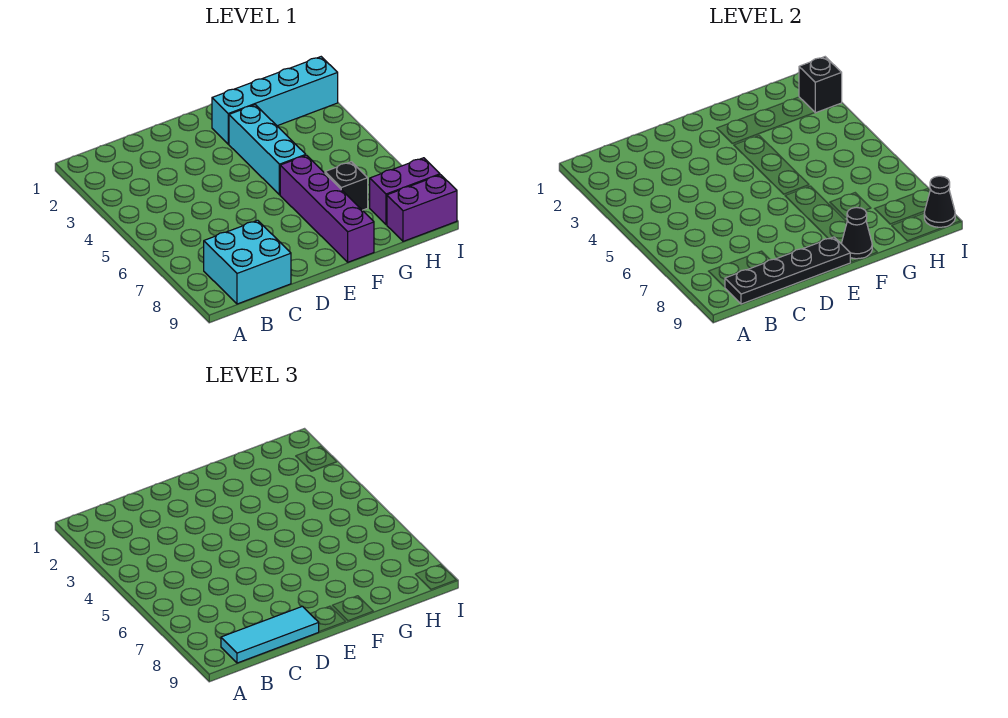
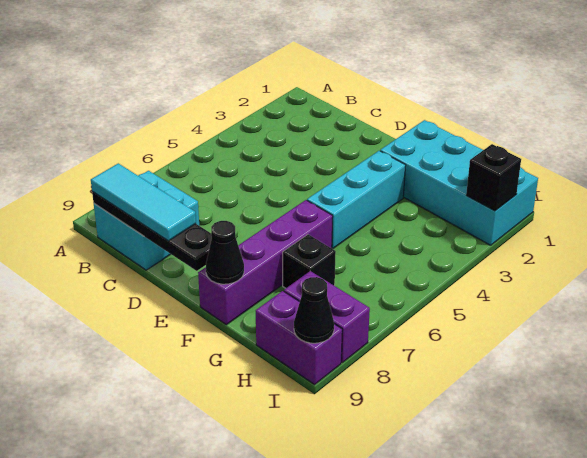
cyan 1x4 brick [212,57,338,144] -> cyan 2x4 brick [380,120,538,245]

